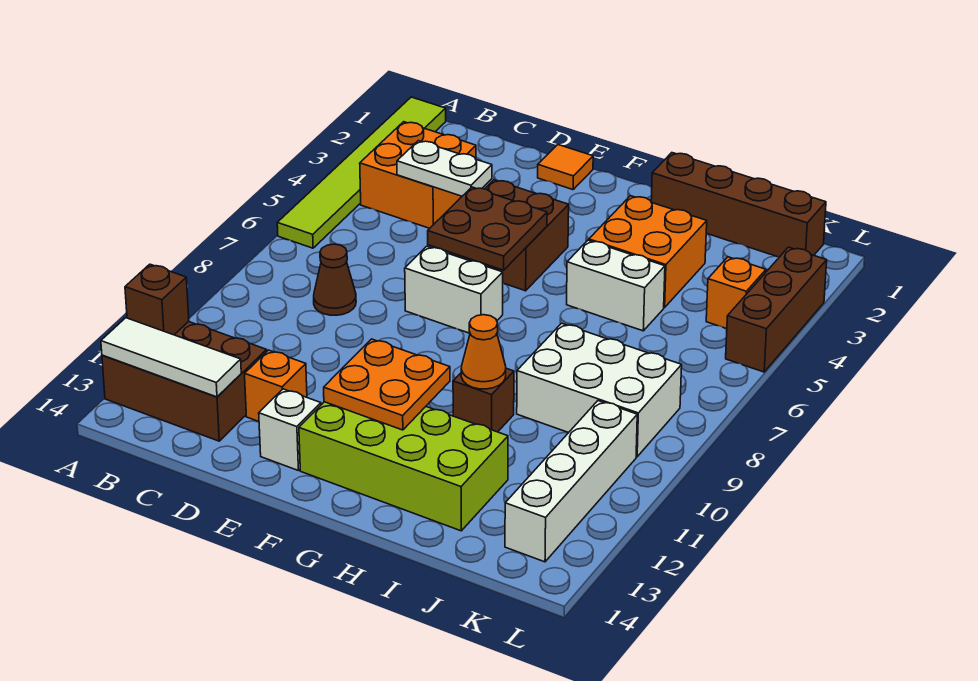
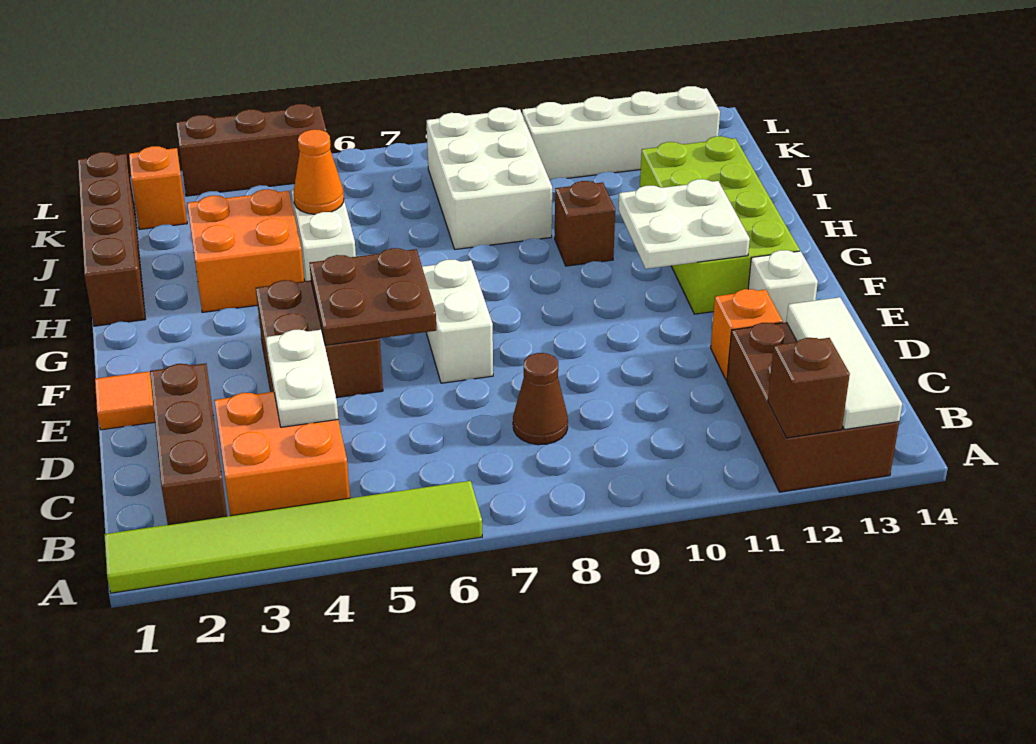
none -> brown 1x3 brick [150,363,227,525]
orange 2x2 plate [324,339,450,430] -> white 2x2 plate [618,179,750,269]
orange 1x1 cone [461,315,506,389] -> orange 1x1 cone moved to [293,130,344,214]
orange 1x1 brick [706,257,766,329] -> orange 1x1 brick moved to [129,146,187,229]

